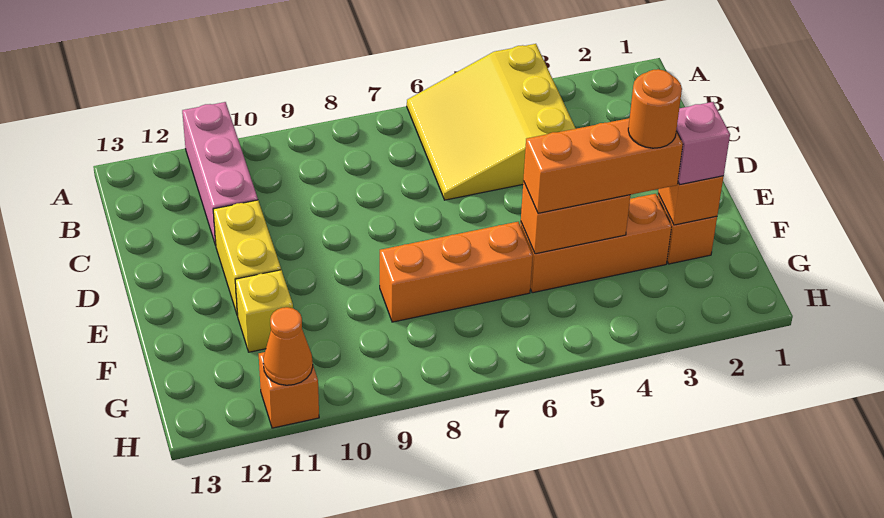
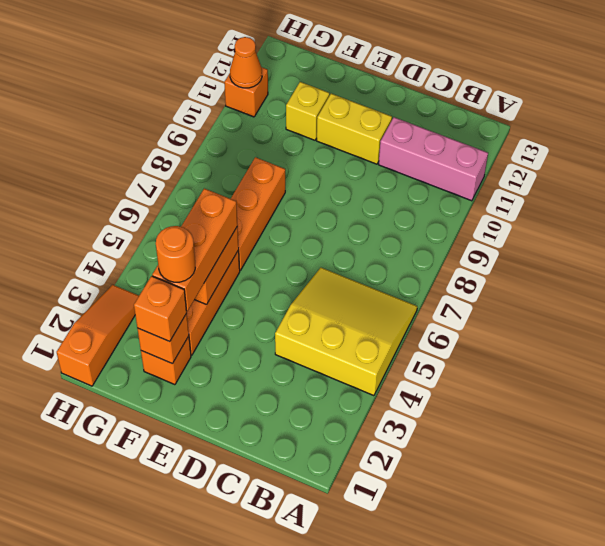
pink 1x1 brick [676,102,730,184] -> orange 1x1 brick [134,276,187,342]
none -> orange 1x3 slope [57,285,139,386]

